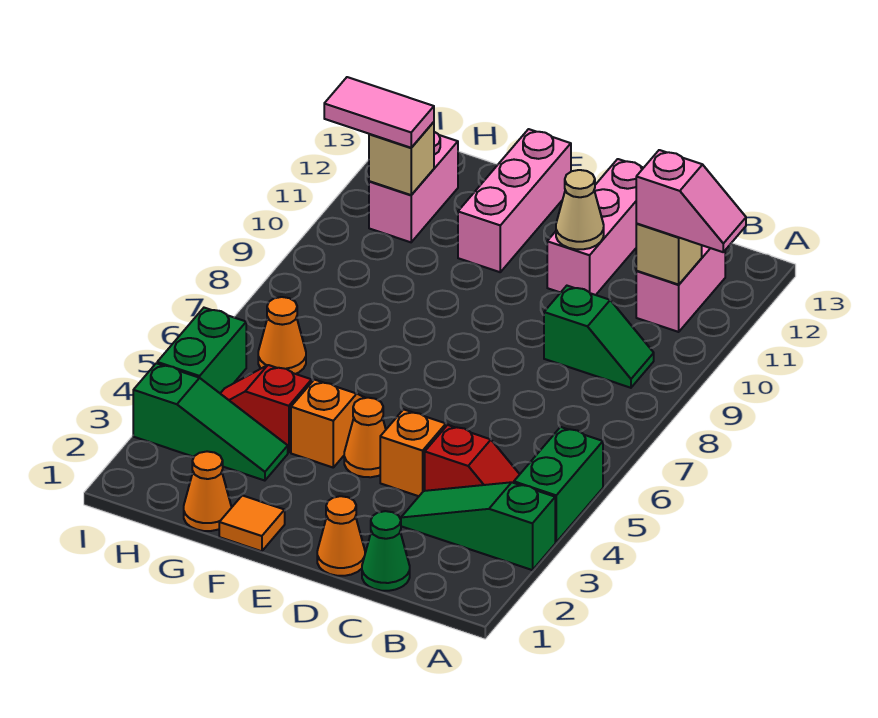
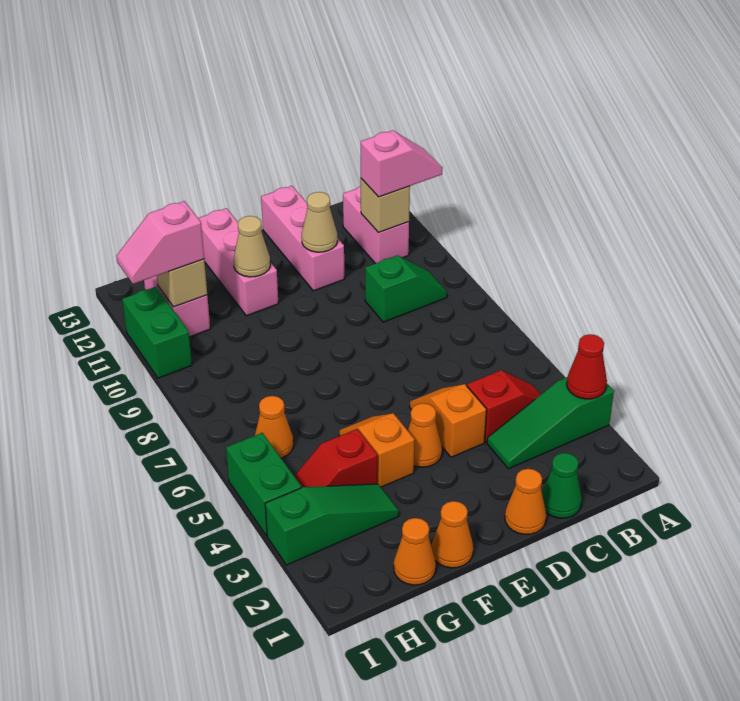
none -> red 1x1 cone [567,334,607,399]
green 1x2 brick [514,427,603,542] -> green 1x2 brick moved to [122,287,192,378]
orange 1x1 tile [219,495,285,551] -> orange 1x1 cone [432,501,473,568]
none -> tan 1x1 cone [234,216,270,277]
pink 1x2 tile [324,77,434,148] -> pink 1x2 slope [117,201,204,284]

